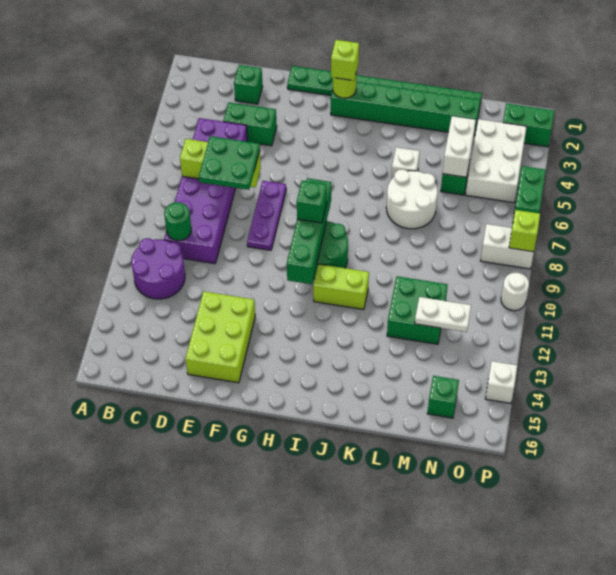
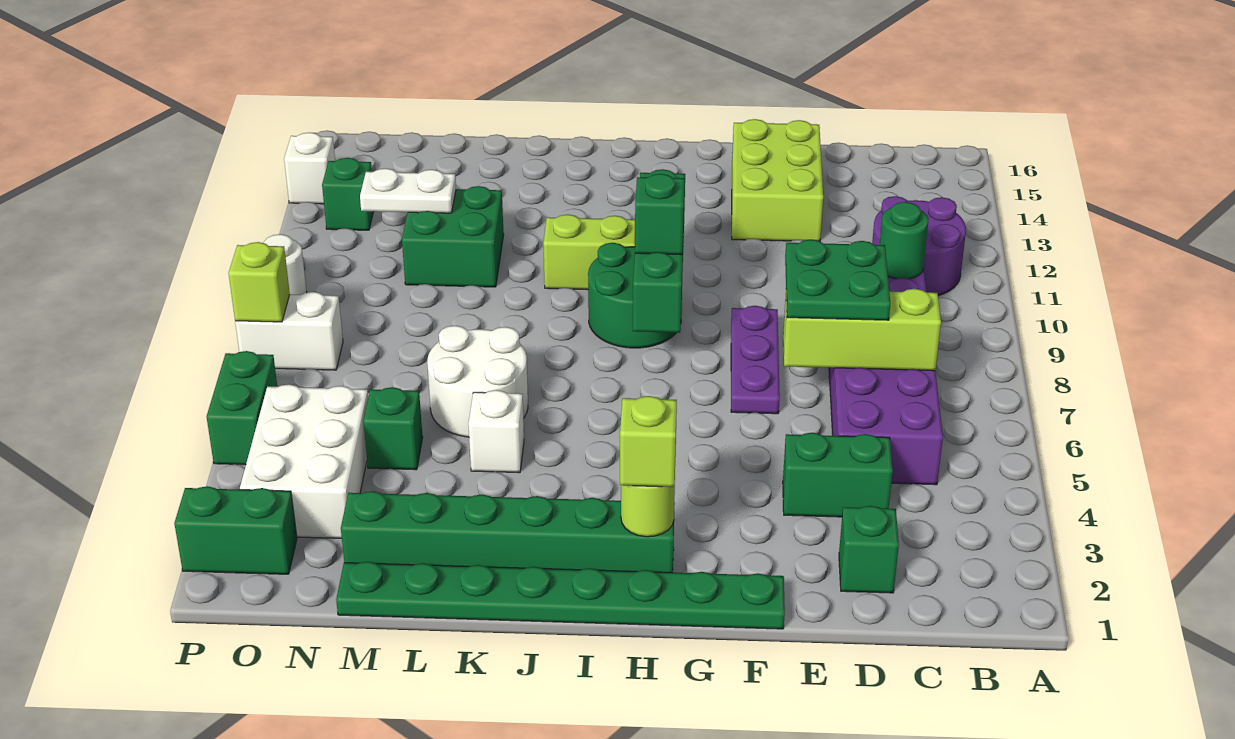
white 1x2 brick [443,116,476,177] -> none
green 1x1 brick [427,376,459,418] -> green 1x1 brick moved to [322,158,374,230]

